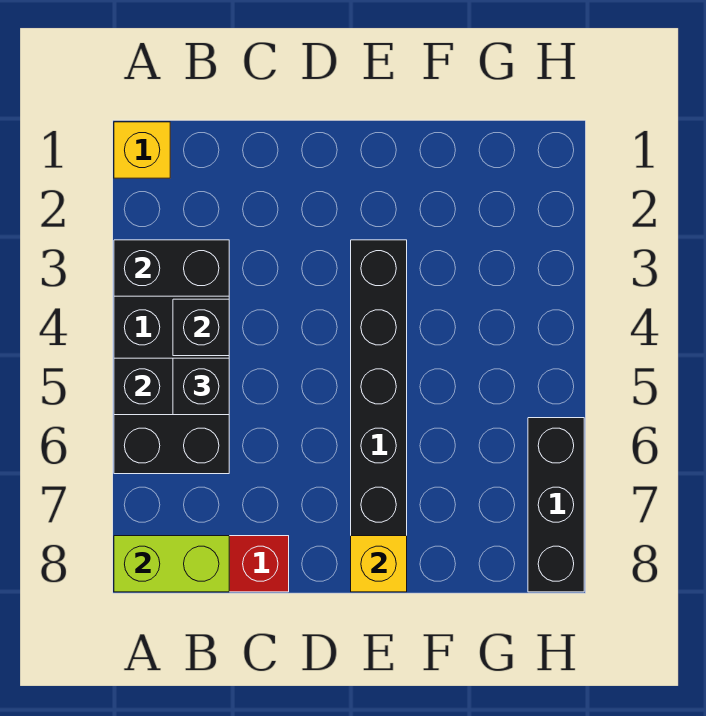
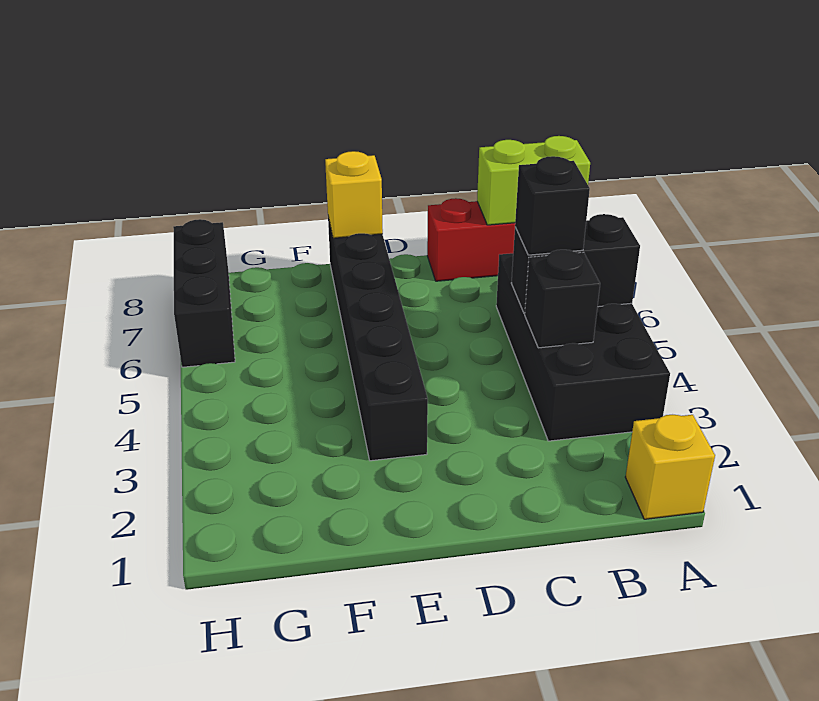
black 1x2 brick [114,240,229,296] -> none

